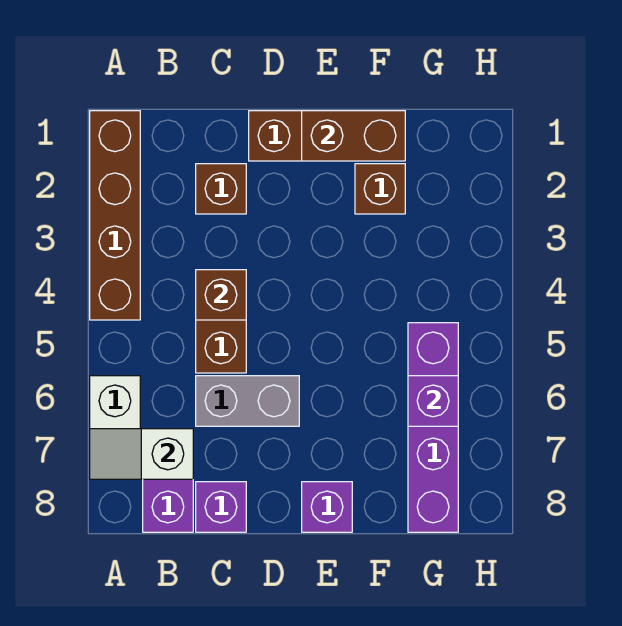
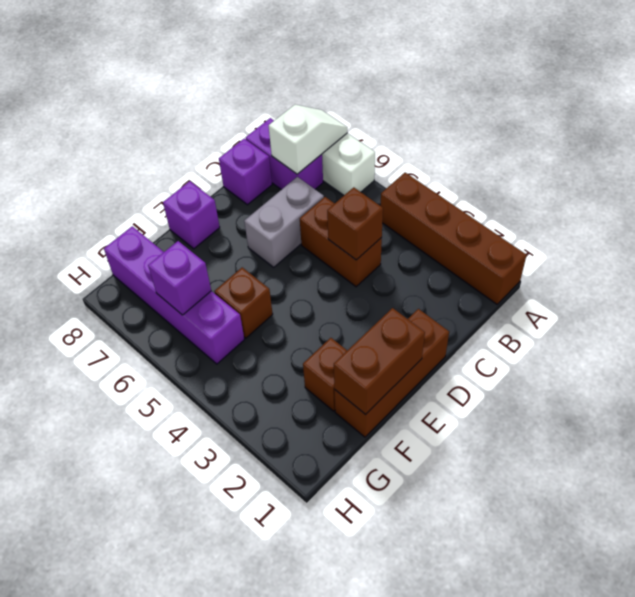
brown 1x1 brick [196,164,246,214] -> brown 1x1 brick moved to [214,267,273,338]

